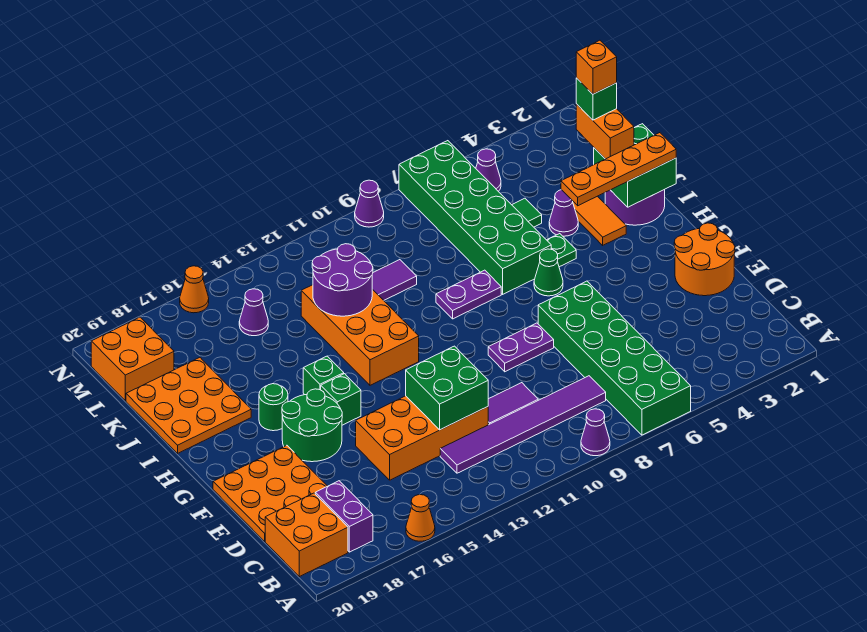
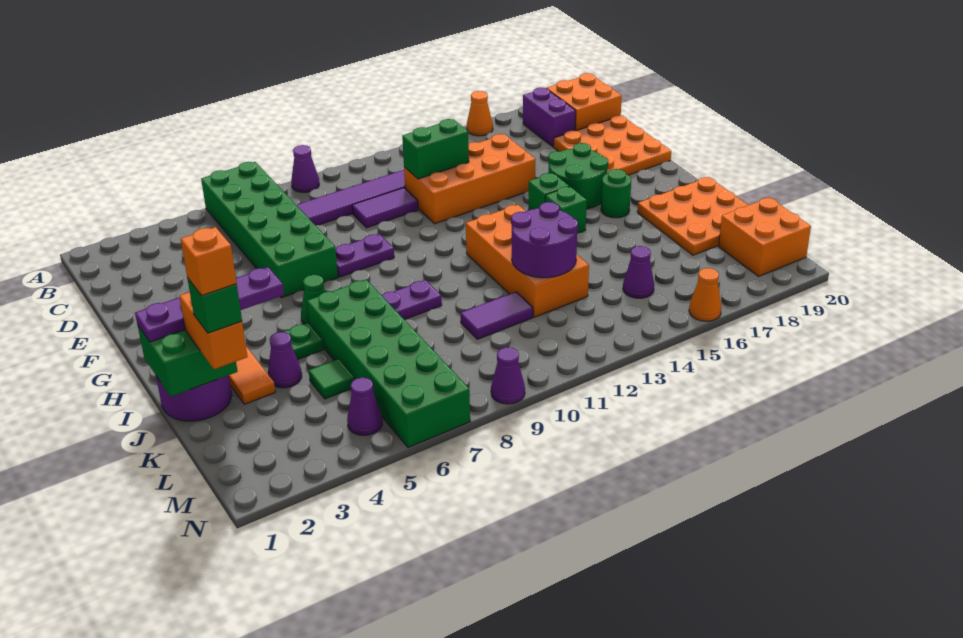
green 2x2 brick [406,346,488,430] -> green 1x2 brick [402,119,469,179]
orange 2x2 round brick [674,223,735,296] -> none
orange 1x4 plate [561,133,676,206] -> purple 1x4 plate [135,267,284,342]

